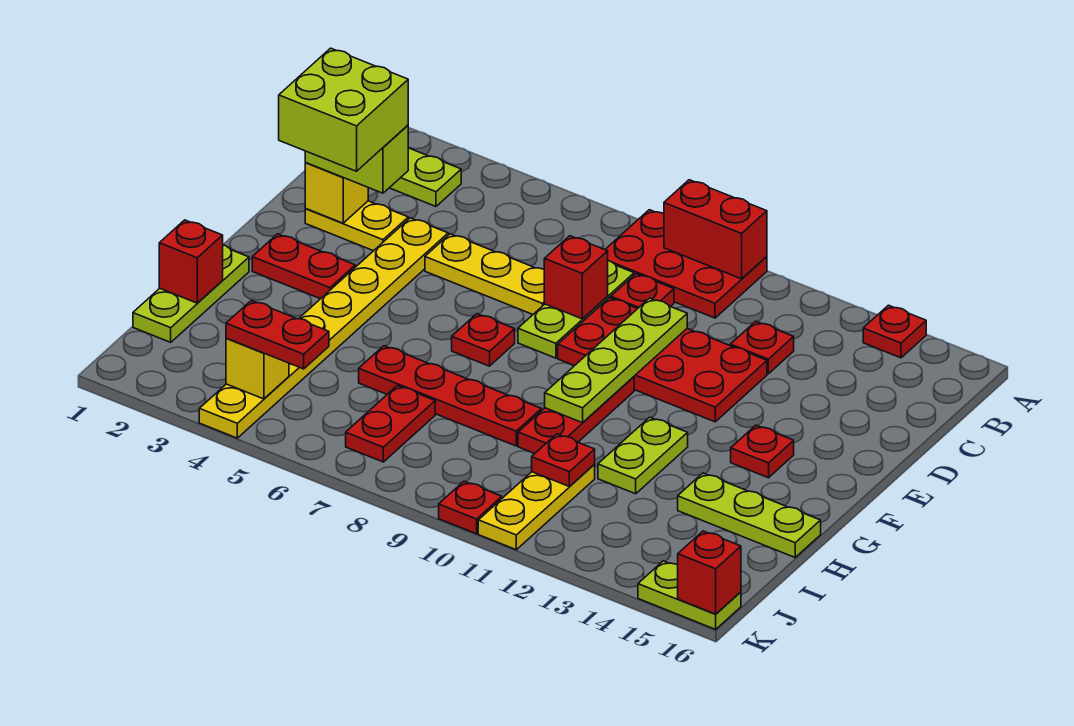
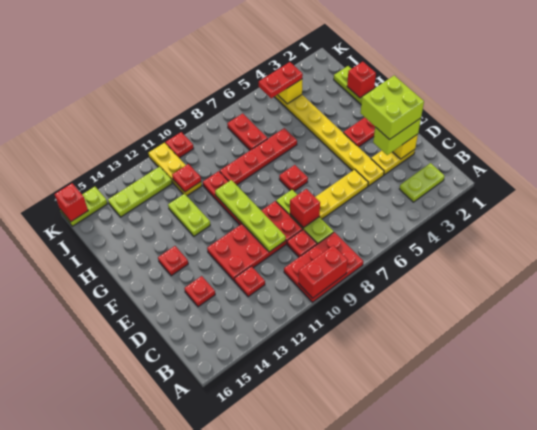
red 1x1 plate [863,305,926,358] -> red 1x1 plate moved to [184,276,215,307]
lime 1x3 plate [678,473,821,557] -> lime 1x3 plate moved to [108,167,172,217]

